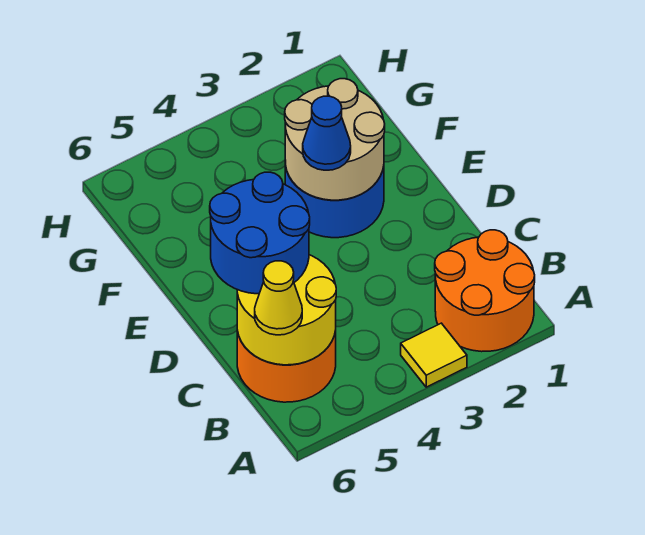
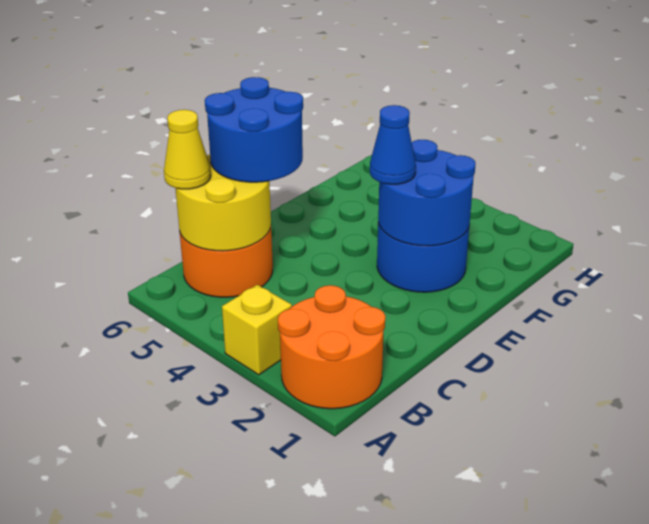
yellow 1x1 tile [401,323,467,387] -> yellow 1x1 brick [222,285,292,375]
tan 2x2 round brick [285,79,385,200] -> blue 2x2 round brick [378,140,475,246]

